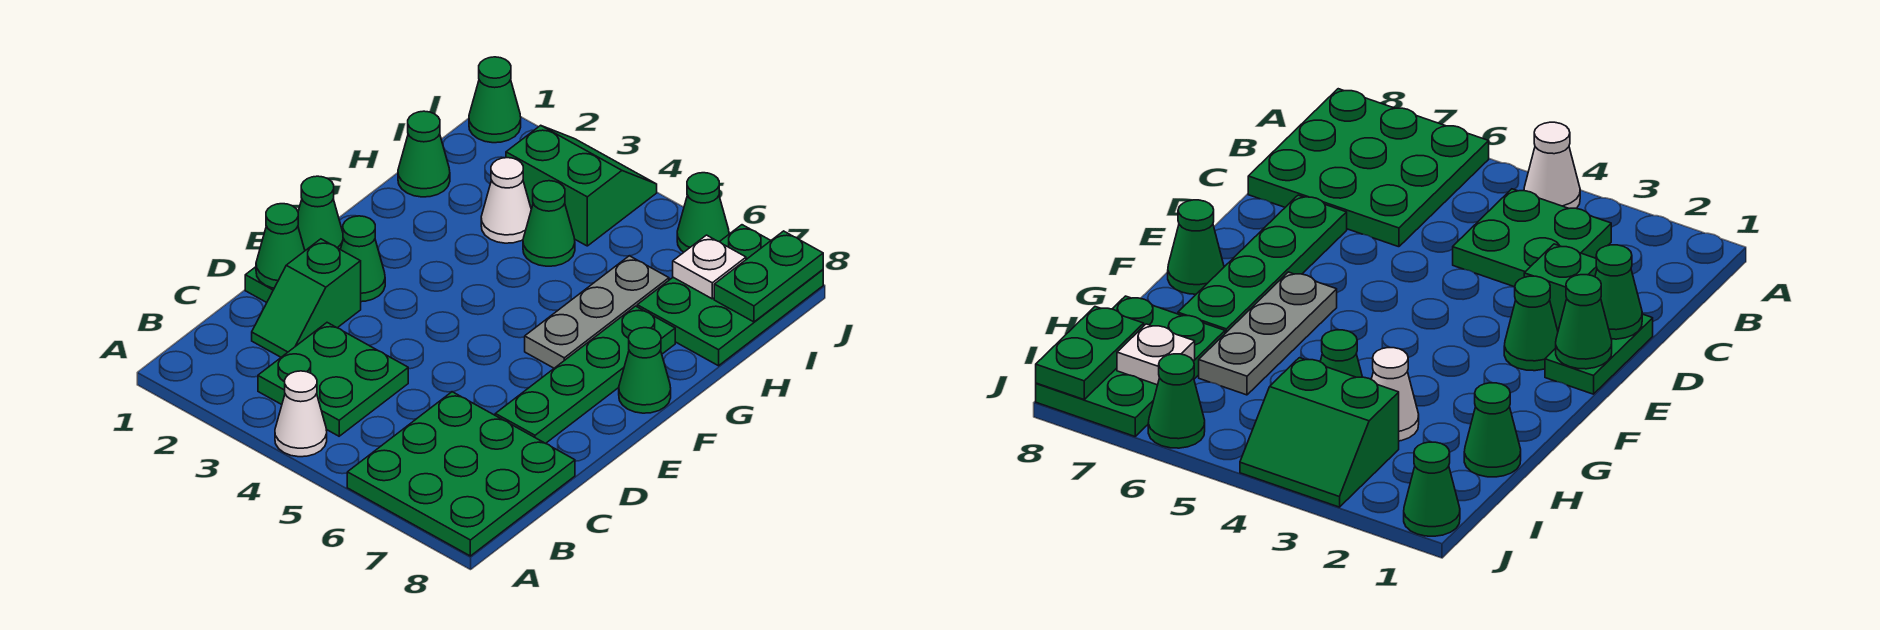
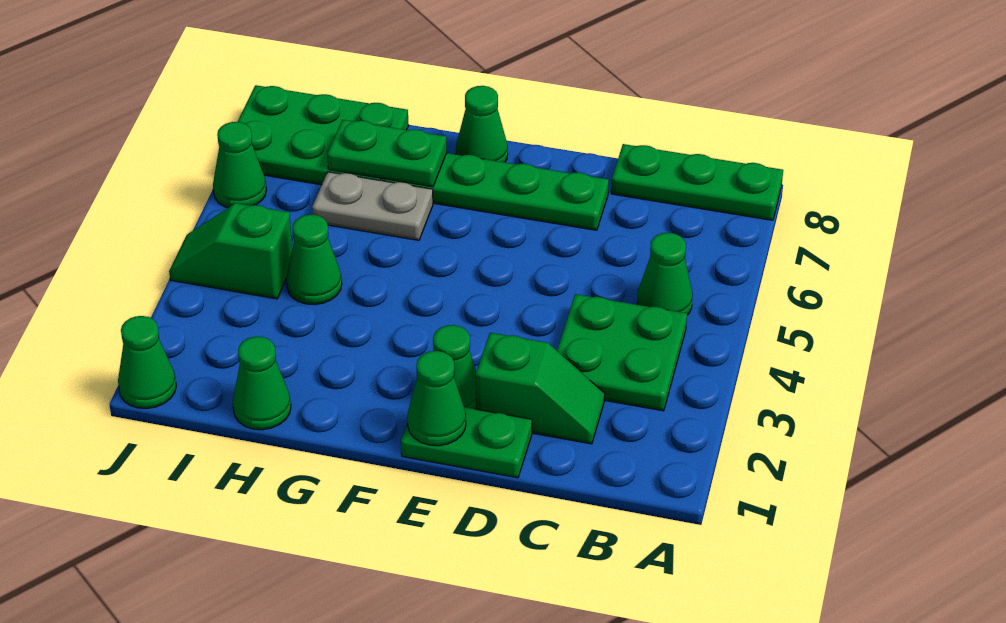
white 1x1 cone [275,371,327,457] -> none
green 3x3 plate [347,392,575,556] -> green 1x3 plate [611,144,783,220]
green 1x1 cone [256,204,305,288] -> green 1x1 cone moved to [637,233,693,315]
grey 1x3 plate [525,256,669,368] -> grey 1x2 plate [312,172,433,240]
white 1x1 cone [481,158,531,243] -> none
green 2x2 slope [506,125,657,246] -> green 1x2 slope [169,203,292,299]
white 1x1 plate [673,235,746,299] -> none
green 1x2 plate [714,231,823,322] -> green 1x2 plate moved to [327,120,447,187]

